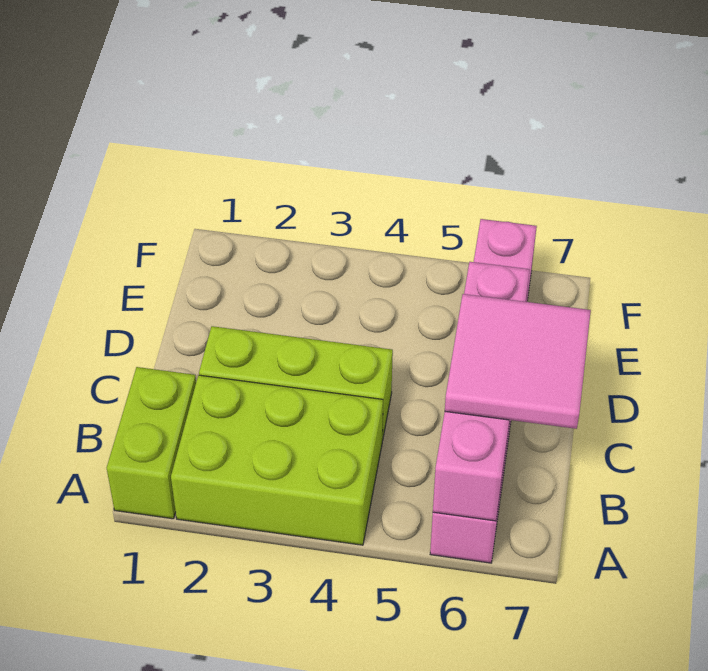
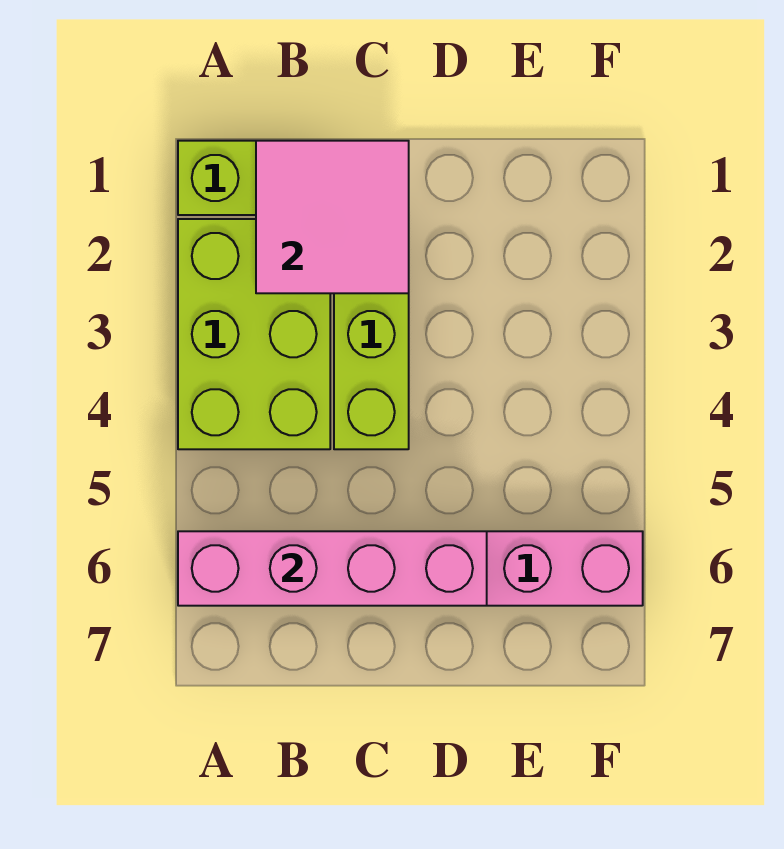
pink 2x2 tile [445,294,591,429] -> pink 2x2 tile moved to [256,141,409,293]

